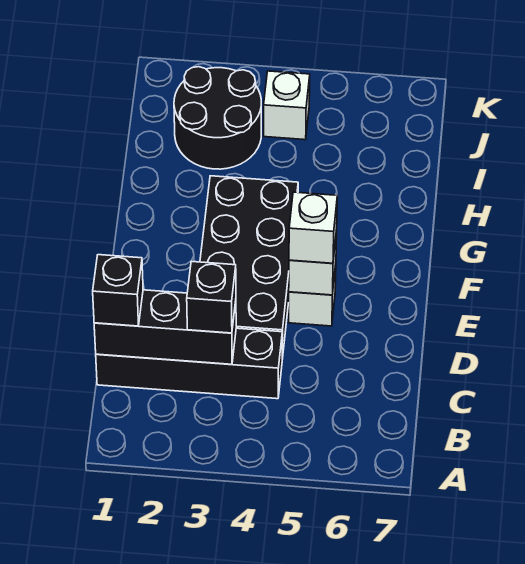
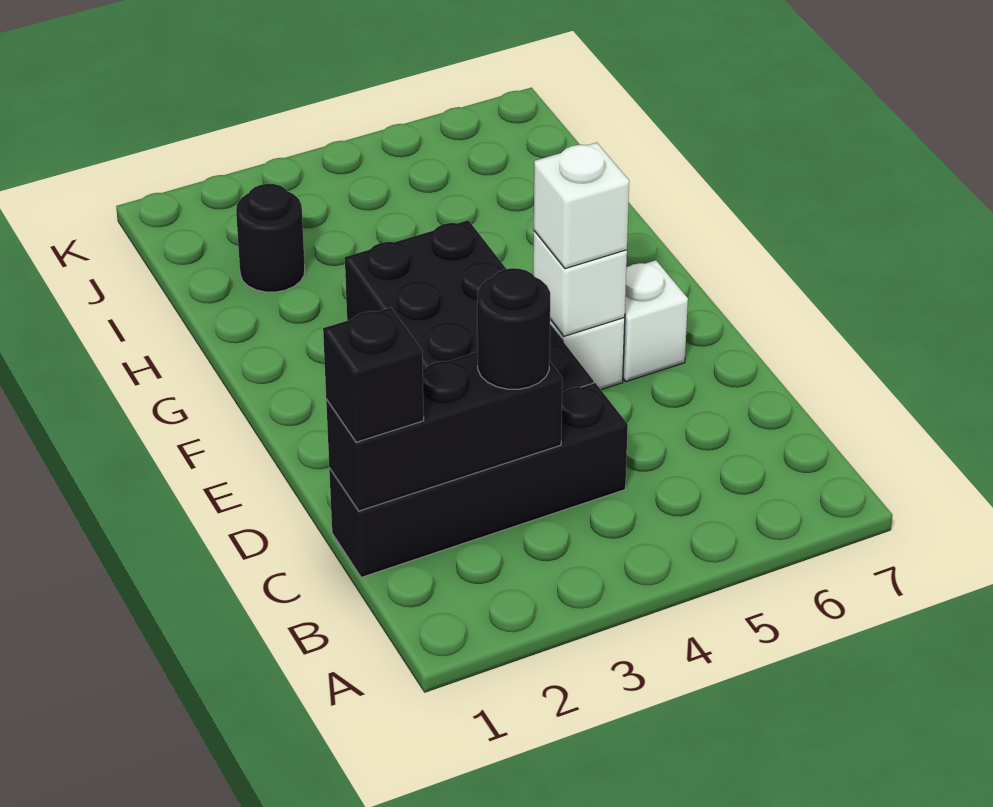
black 1x1 brick [187,261,236,333] -> black 1x1 round brick [477,268,550,389]
black 2x2 round brick [174,67,261,169] -> black 1x1 round brick [236,184,305,292]
white 1x1 brick [264,71,310,140] -> white 1x1 brick moved to [623,260,688,382]

